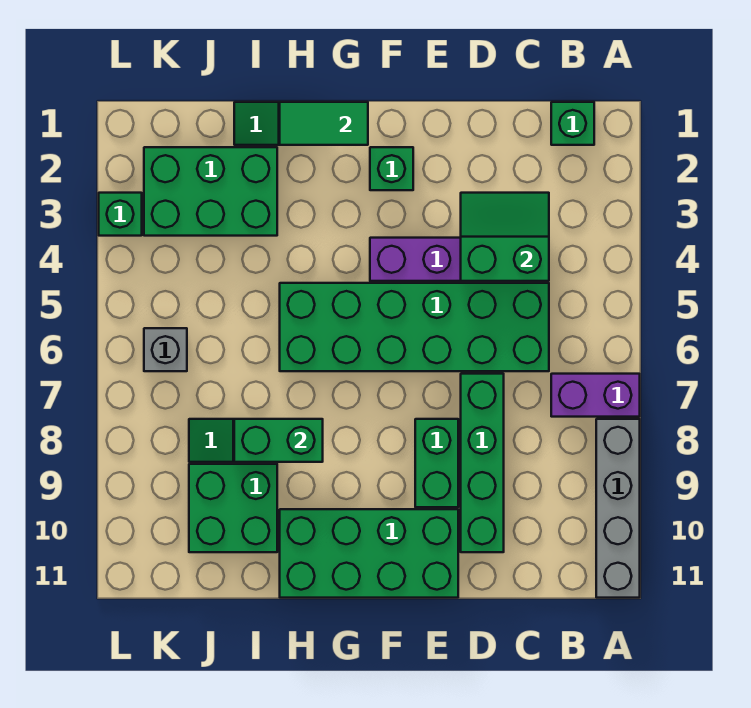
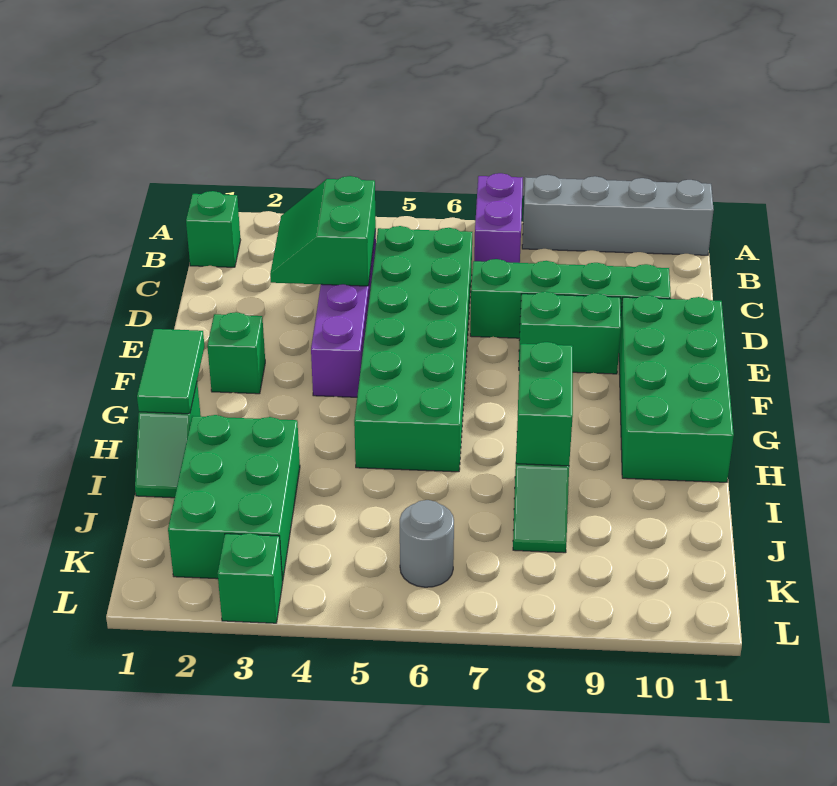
green 2x2 brick [189,464,277,552] -> none
grey 1x1 brick [144,328,187,371] -> grey 1x1 round brick [400,500,454,587]

